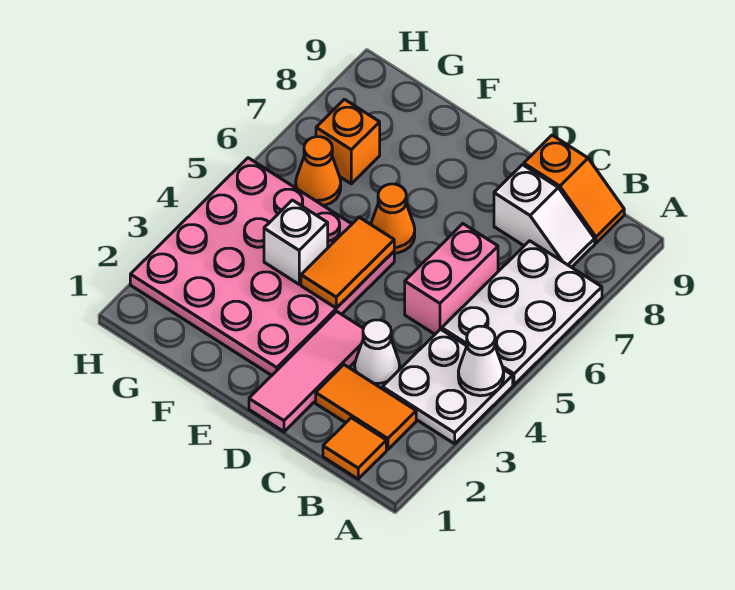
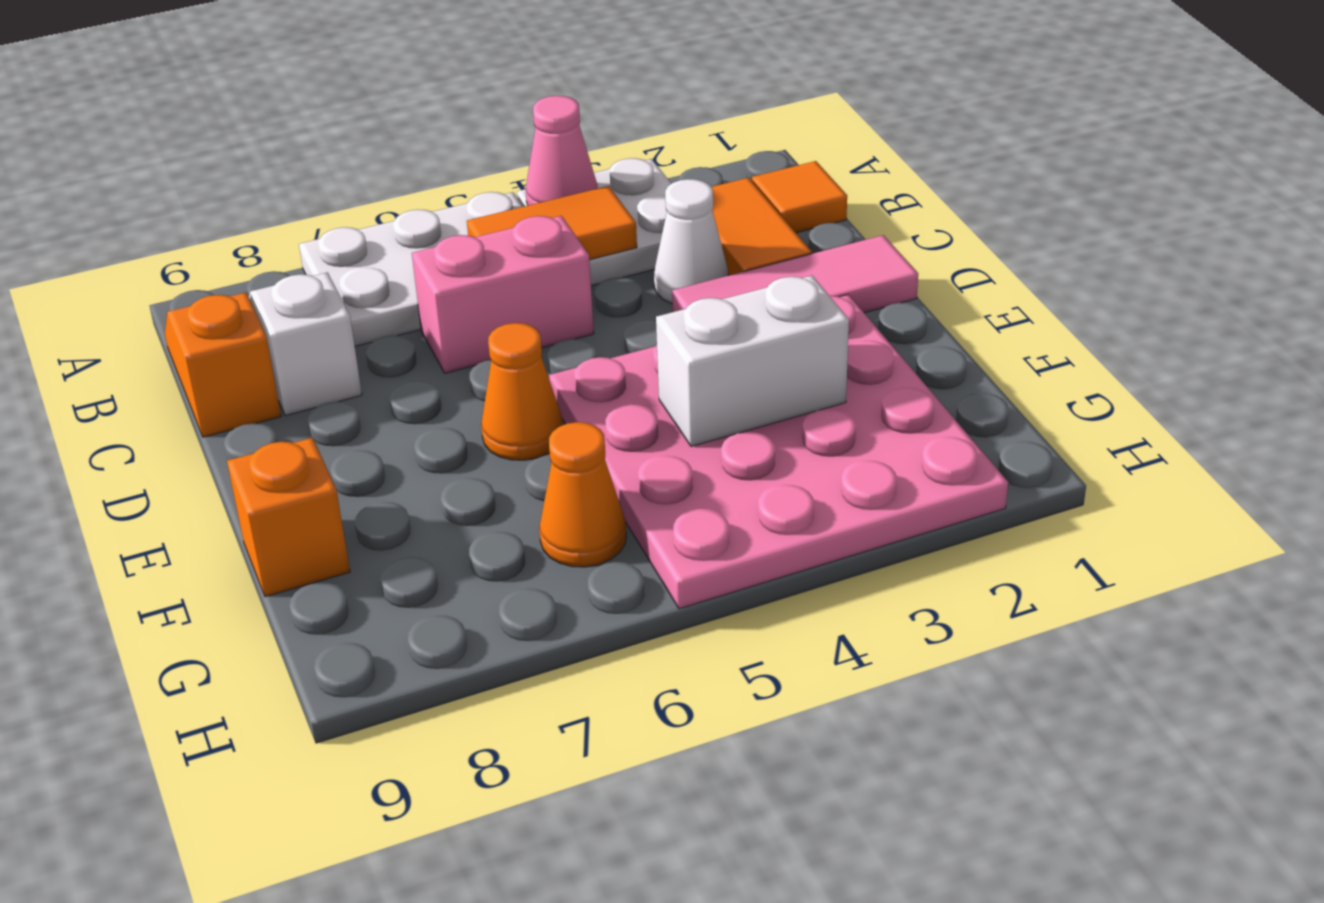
white 1x1 cone [458,326,504,396] -> pink 1x1 cone [525,96,598,205]
orange 1x2 tile [301,217,394,308] -> orange 1x2 tile moved to [467,186,637,260]
white 1x1 brick [264,200,328,284] -> white 1x2 brick [656,276,849,447]
orange 1x1 brick [316,99,380,184] -> orange 1x1 brick moved to [227,438,350,597]

